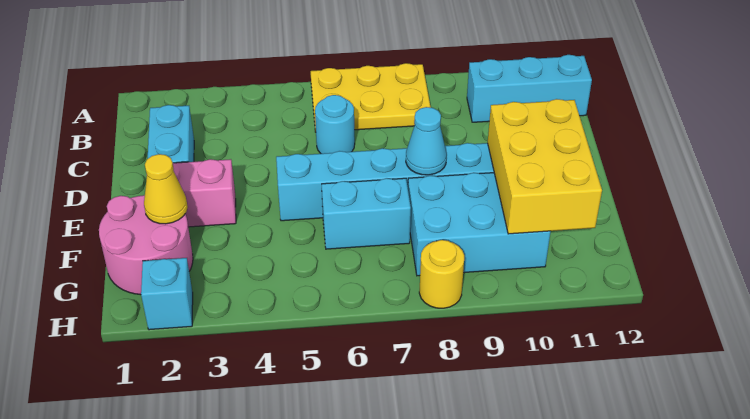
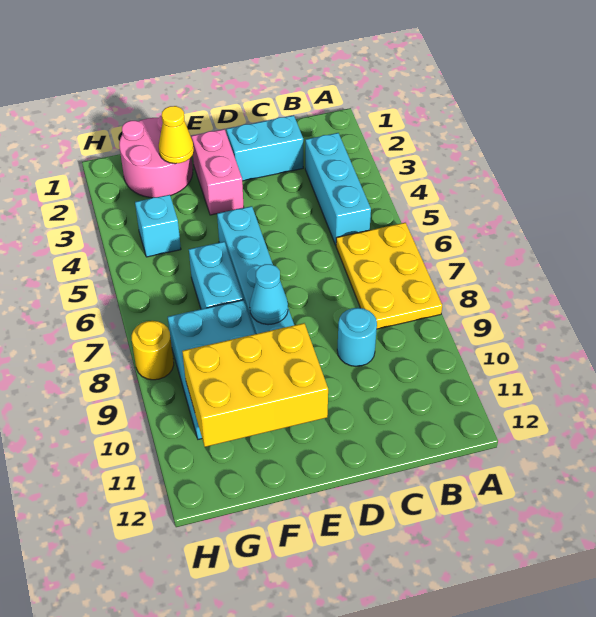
cyan 1x3 brick [467,55,592,122] -> cyan 1x3 brick moved to [305,133,371,245]
cyan 1x1 round brick [315,95,355,154] -> cyan 1x1 round brick moved to [337,308,377,366]
cyan 1x1 brick [141,258,193,330] -> cyan 1x1 brick moved to [135,195,181,257]

